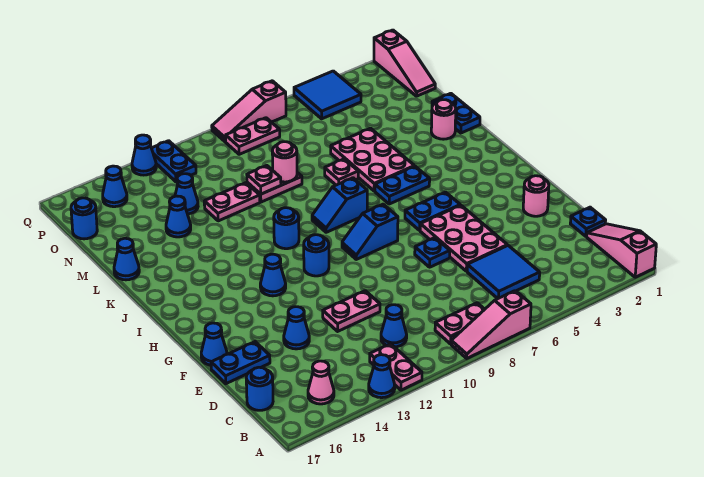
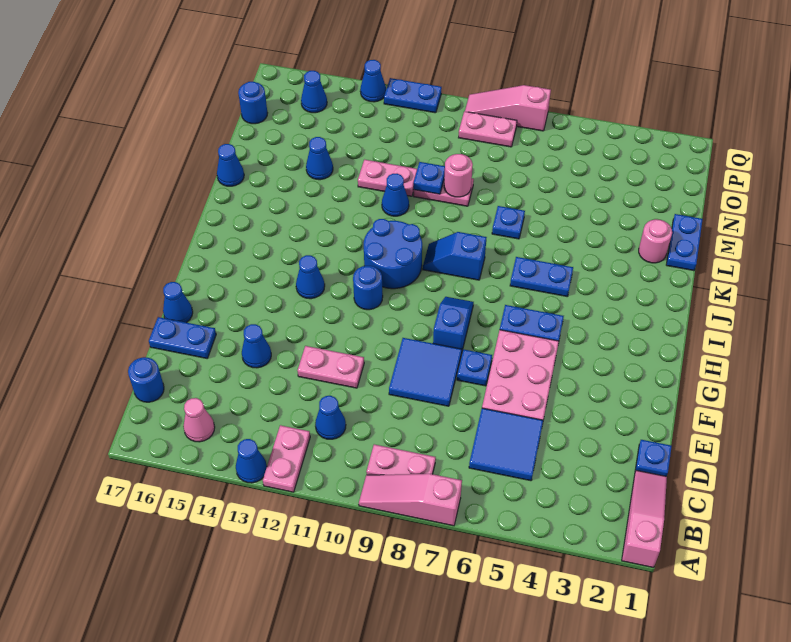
pink 1x1 round brick [523,176,549,216] -> none
blue 1x2 slope [342,204,398,259] -> blue 1x2 slope turned to [433,297,474,354]
blue 1x1 round brick [274,208,299,249] -> blue 2x2 round brick [364,219,422,289]
pink 2x3 plate [331,128,414,191] -> none
pink 1x1 plate [325,159,358,185] -> blue 1x1 plate [492,206,525,239]
pink 1x1 plate [247,166,281,194] -> blue 1x1 plate [413,162,445,194]
blue 1x1 cone [175,174,198,214] -> blue 1x1 cone moved to [382,173,409,216]
pink 1x3 slope [374,30,435,96] -> none
blue 2x2 tile [294,71,361,119] -> blue 2x2 tile moved to [389,338,462,406]
blue 1x2 plate [152,141,196,182] -> blue 1x2 plate turned to [384,78,442,113]

